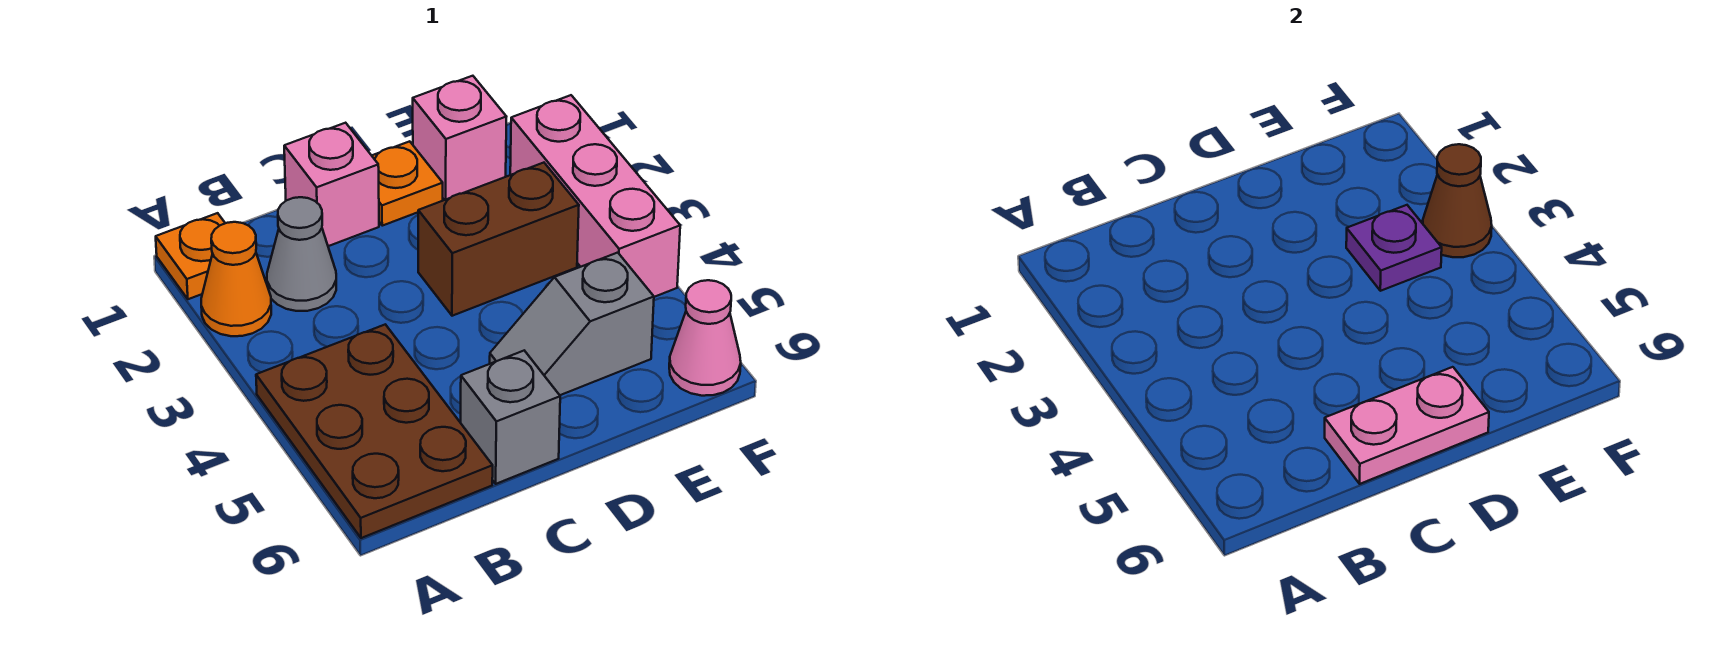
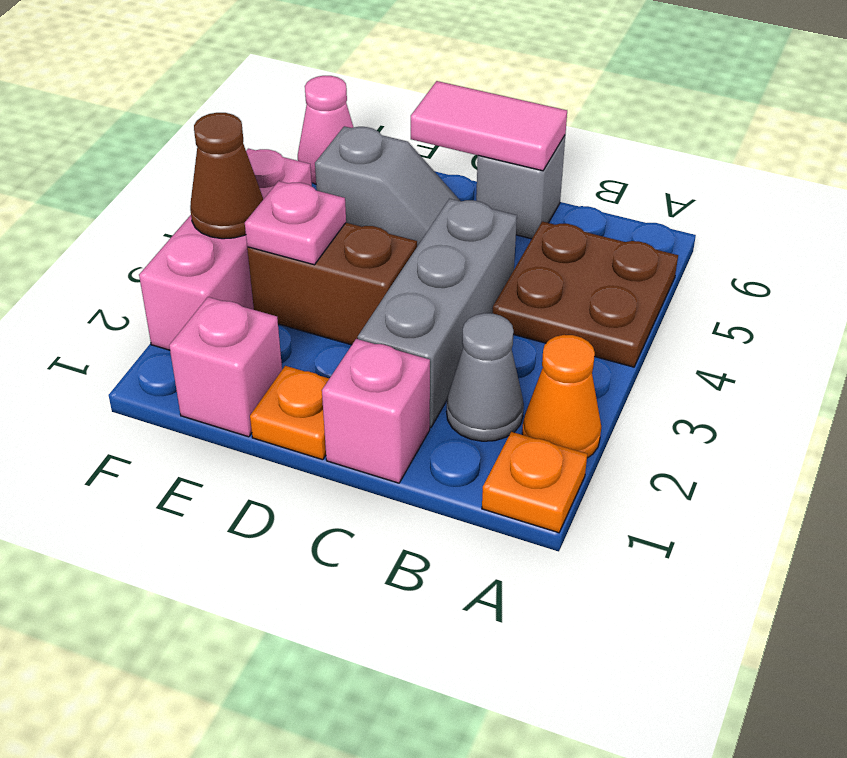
brown 2x3 plate [256,324,493,538] -> brown 2x2 plate [493,221,678,367]
none -> grey 1x3 brick [358,199,517,427]
pink 1x2 plate [1325,367,1489,484] -> pink 1x2 tile [411,81,567,171]
purple 1x1 plate [1346,205,1442,291] -> pink 1x1 plate [245,181,346,265]

